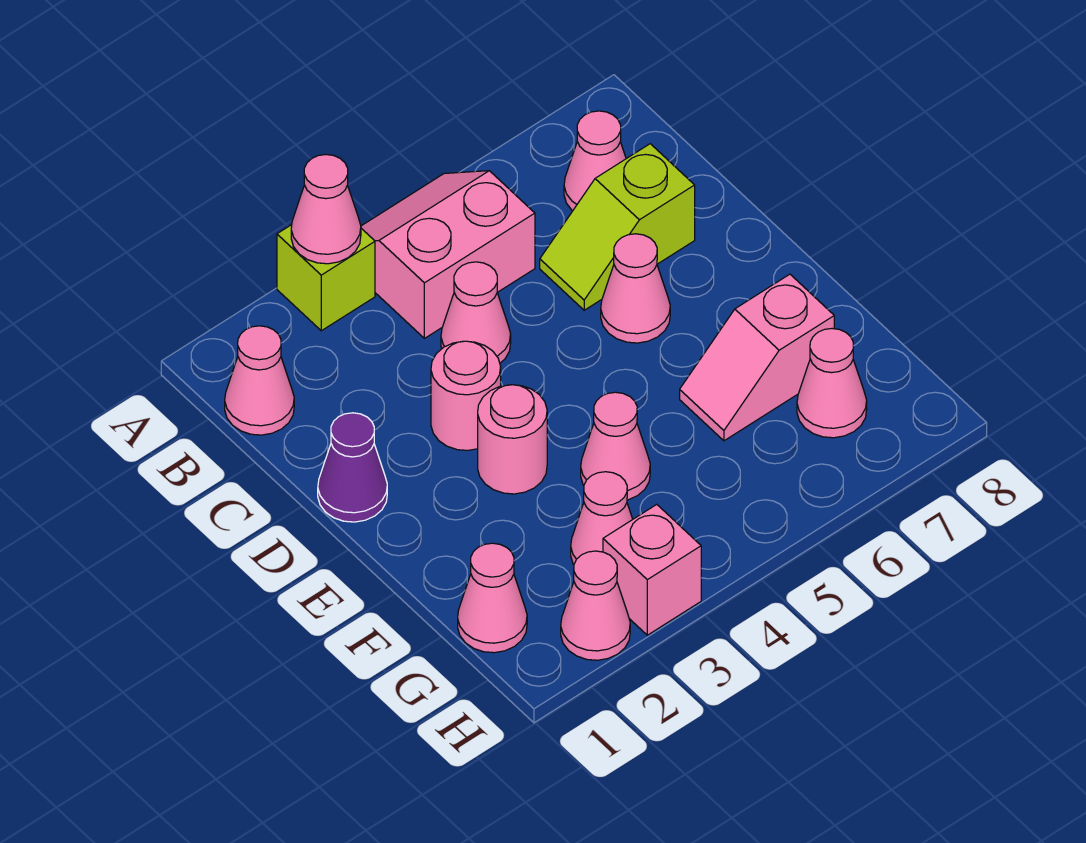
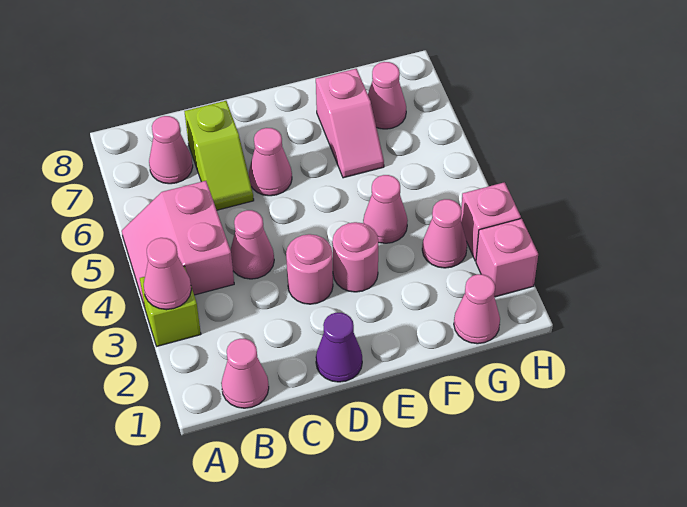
pink 1x1 cone [561,551,630,660] -> pink 1x1 brick [476,218,538,297]

